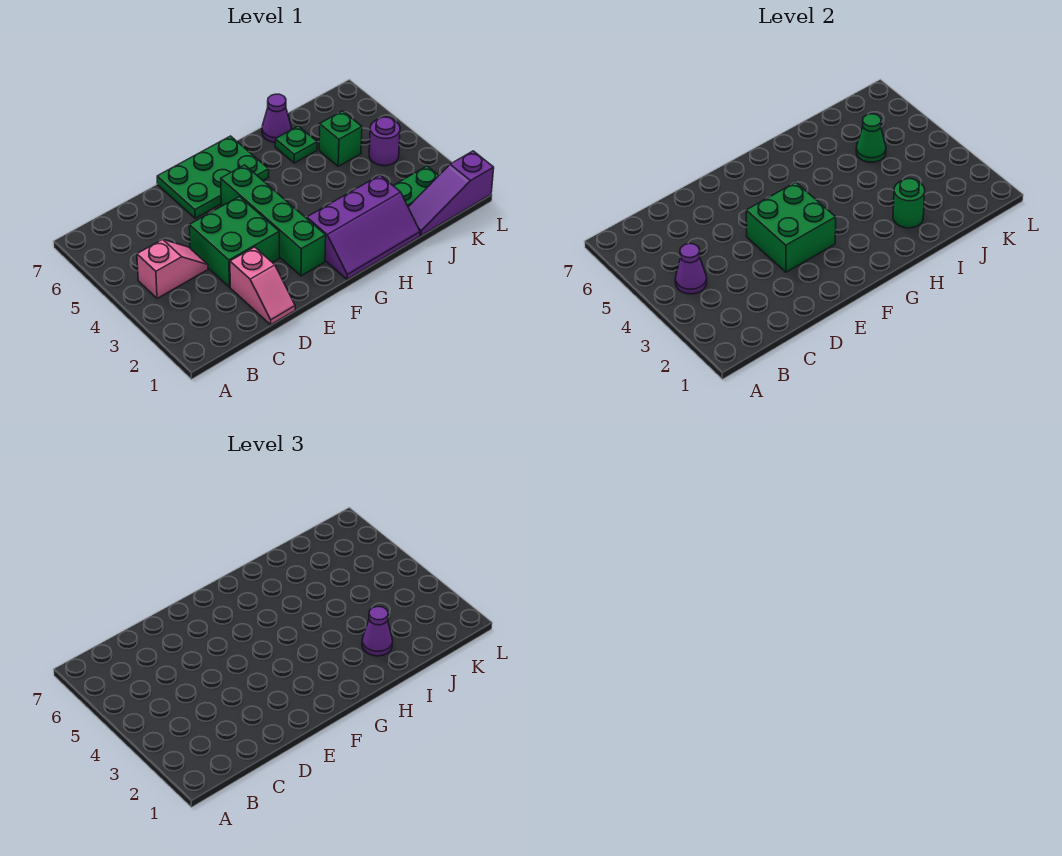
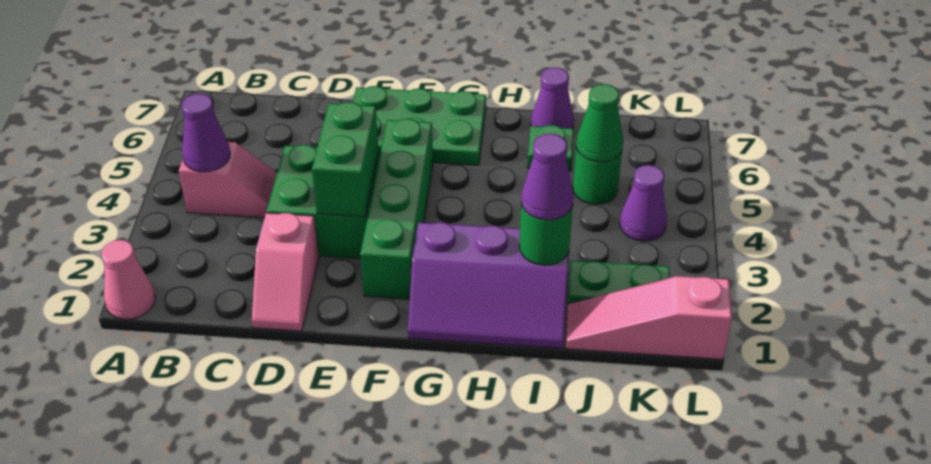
none -> pink 1x1 cone [101,240,155,319]
green 2x2 brick [746,182,836,272] -> green 1x2 brick [312,102,378,217]
purple 1x3 slope [408,151,494,236] -> pink 1x3 slope [566,276,732,359]
green 1x1 brick [319,111,362,166] -> green 1x1 round brick [573,147,622,204]
purple 1x1 round brick [369,117,400,166] -> purple 1x1 cone [620,165,667,241]

